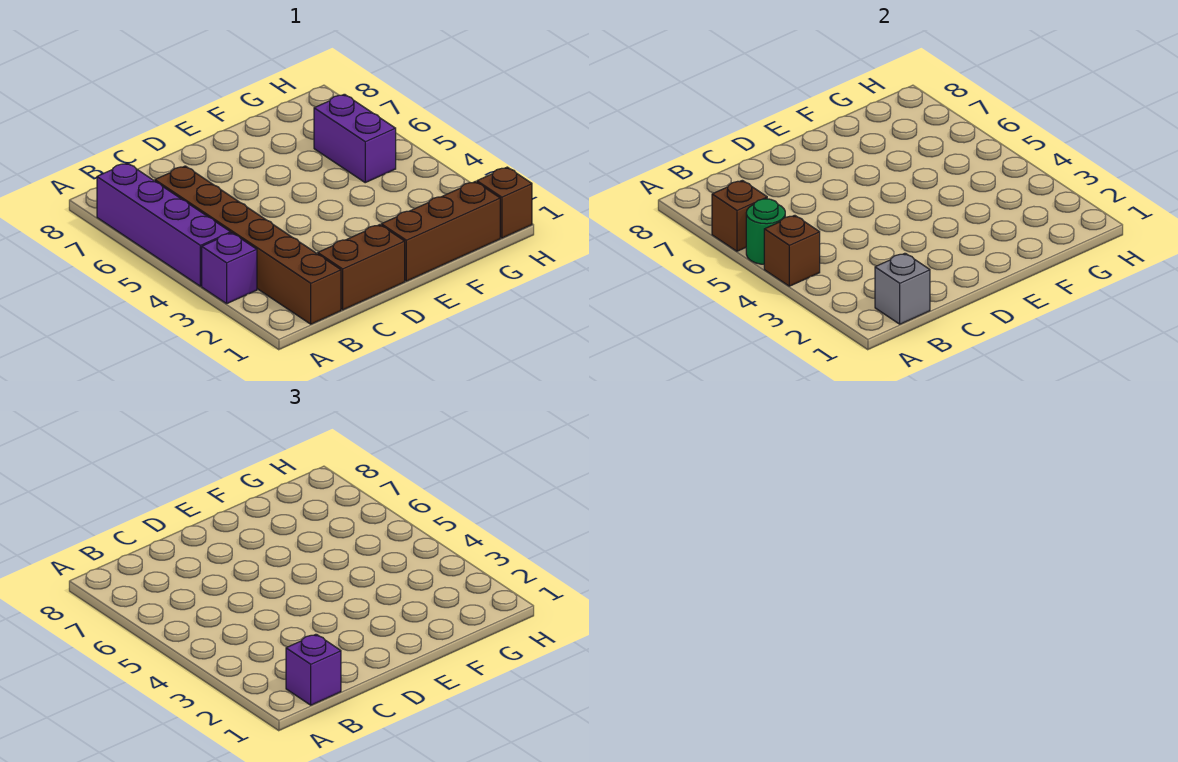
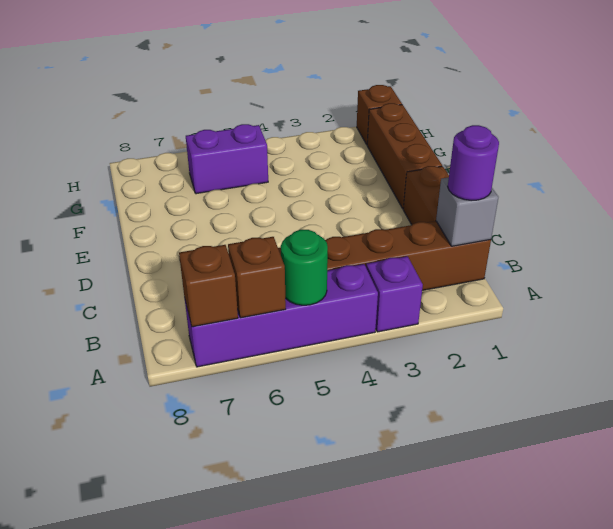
brown 1x1 brick [764,215,820,286] -> brown 1x1 brick moved to [179,245,238,327]
purple 1x1 brick [286,634,341,705] -> purple 1x1 round brick [448,125,499,201]

